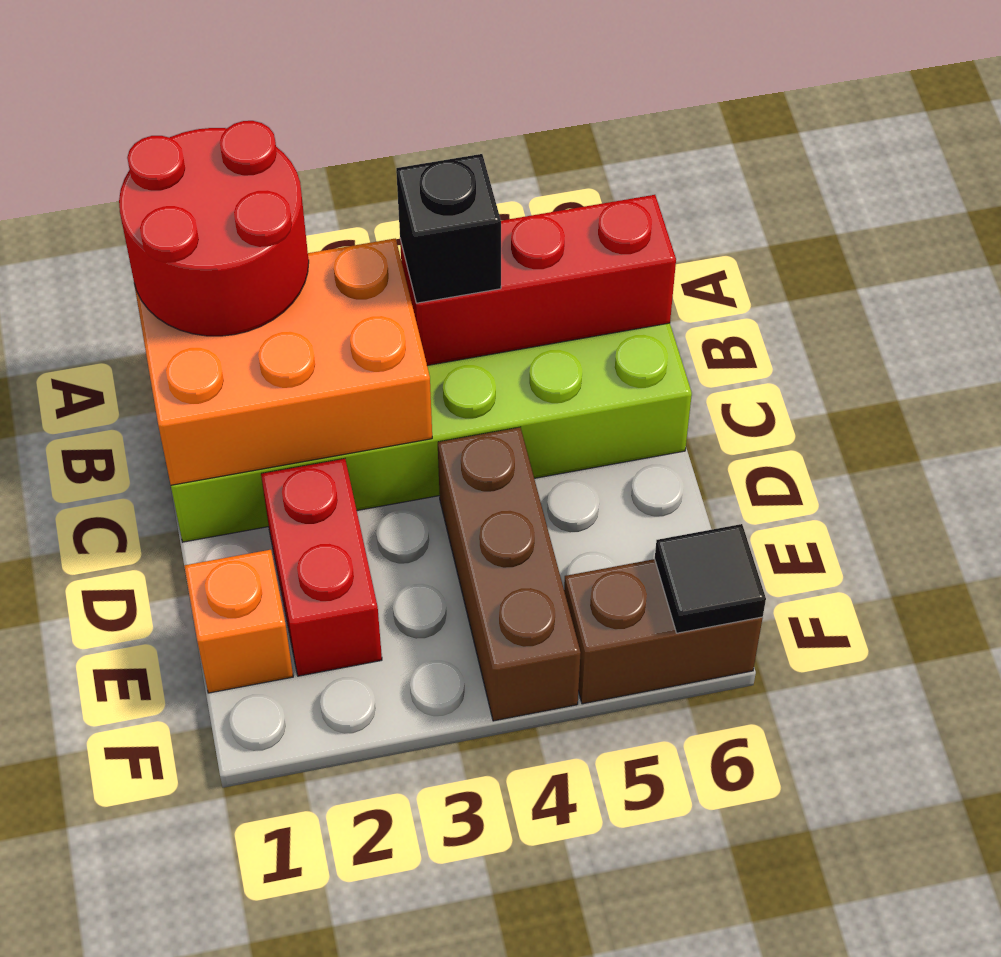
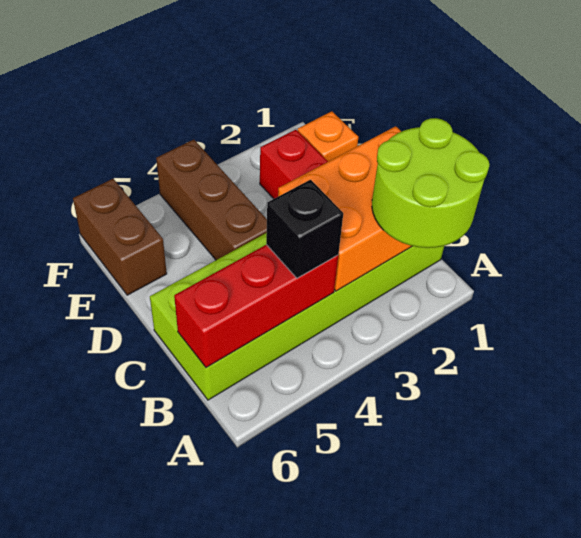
red 2x2 round brick [119,121,309,336] -> lime 2x2 round brick [372,118,489,248]
brown 1x2 brick [564,559,763,704] -> brown 1x2 brick turned to [73,179,167,295]
black 1x1 tile [655,524,766,633] -> none

